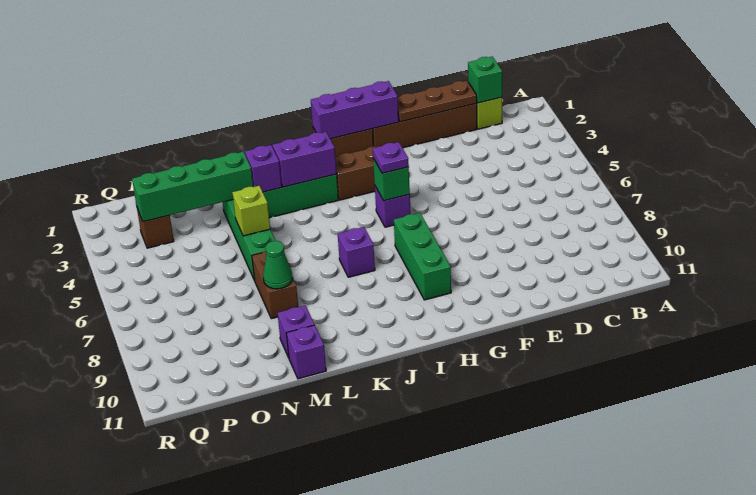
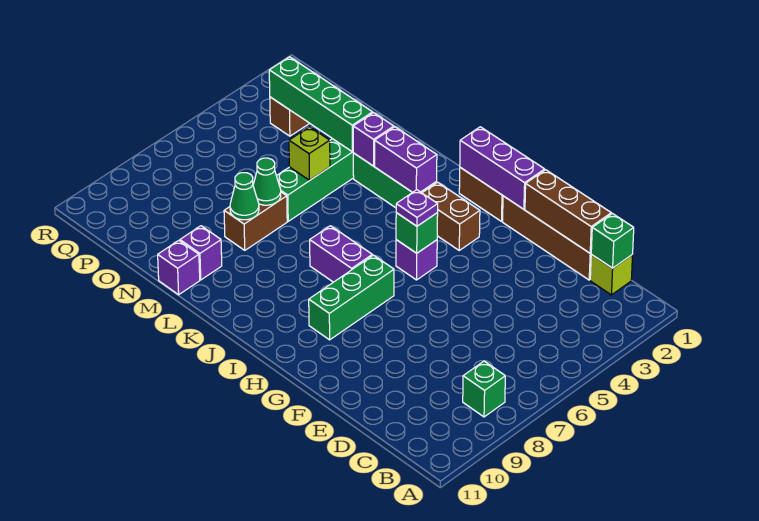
none -> green 1x1 brick [463,361,505,417]
brown 1x3 plate [398,81,477,122] -> brown 1x3 brick [525,170,611,253]
purple 1x1 brick [338,227,375,277] -> purple 1x2 brick [310,226,372,282]
none -> green 1x1 cone [253,158,281,205]

